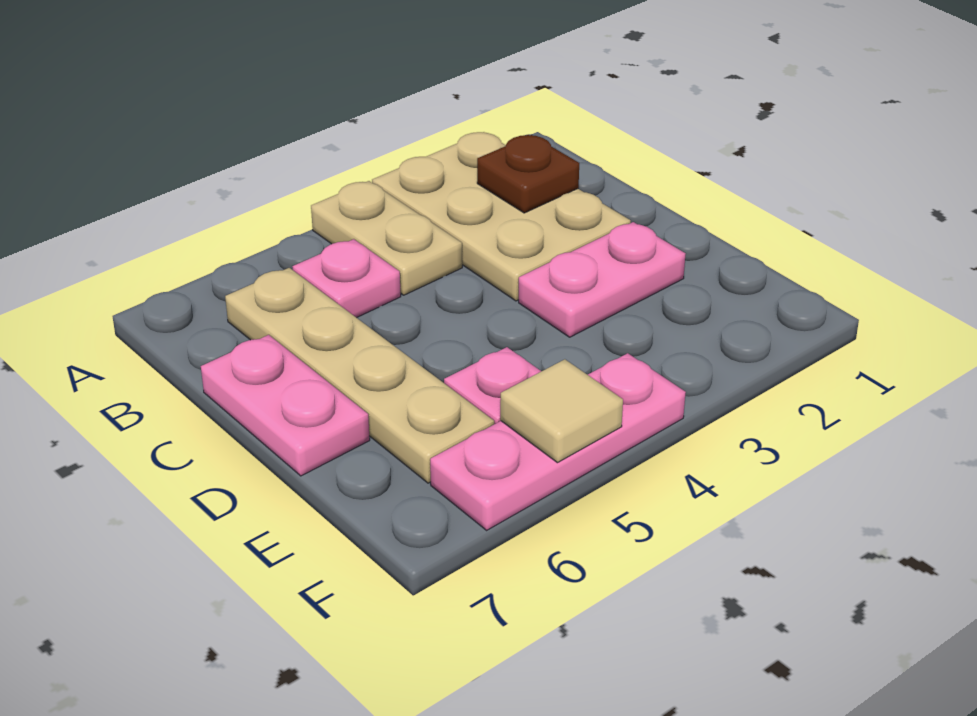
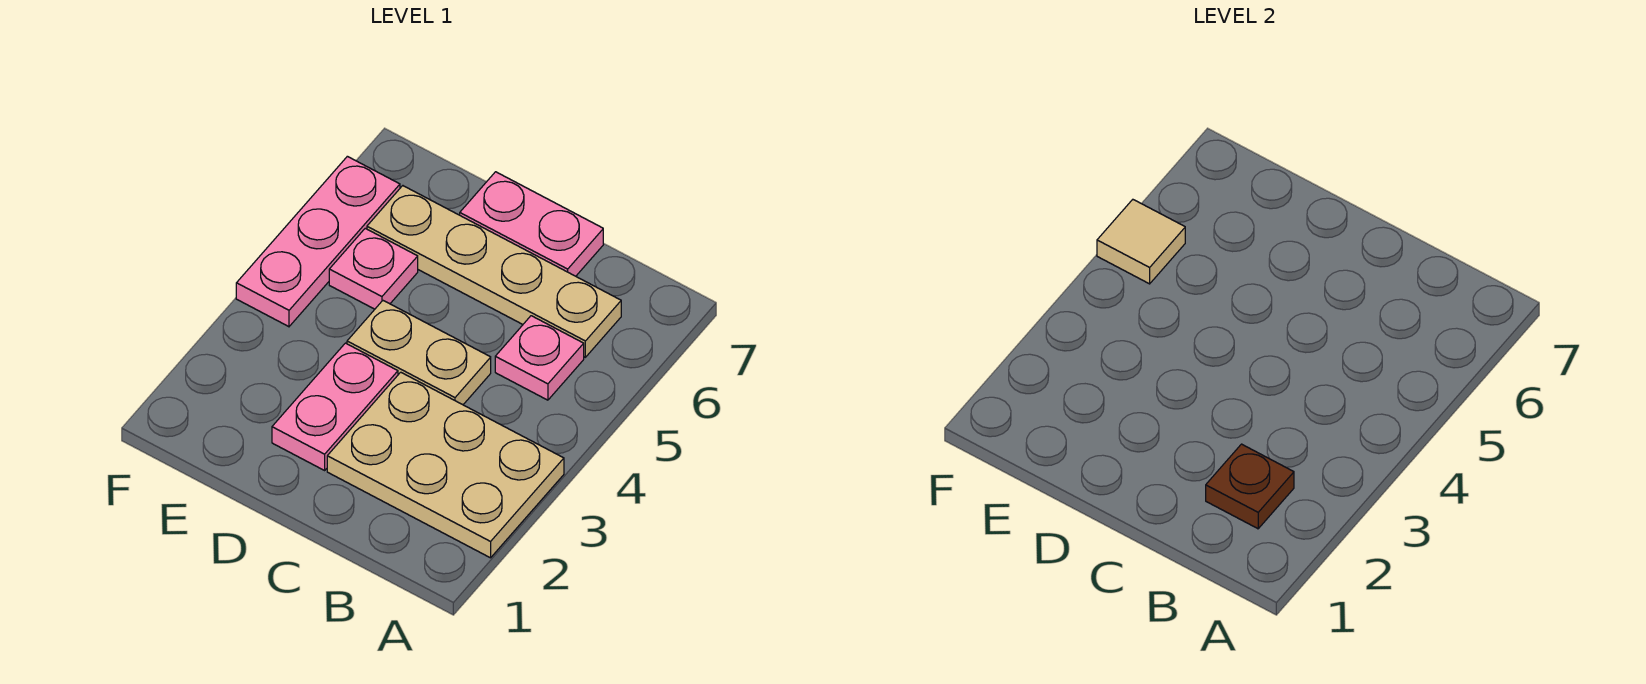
tan 1x2 plate [311,181,462,295] -> tan 1x2 plate moved to [347,301,491,405]

